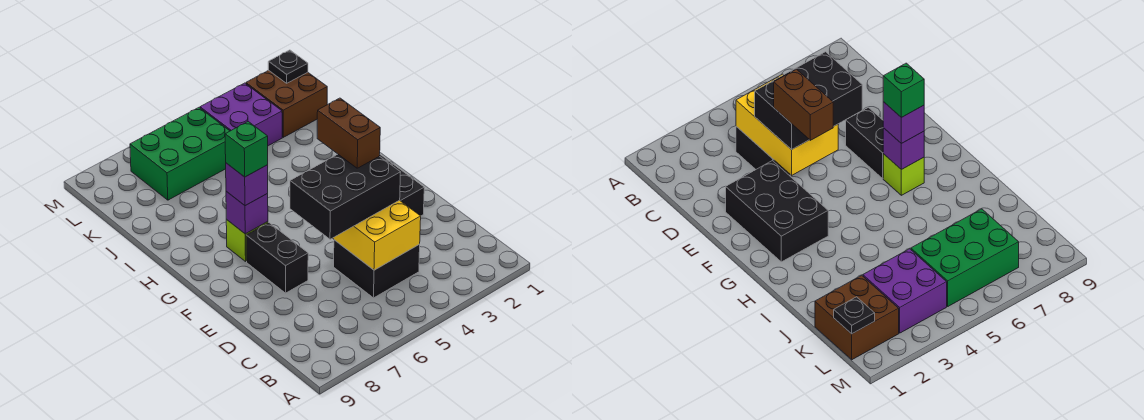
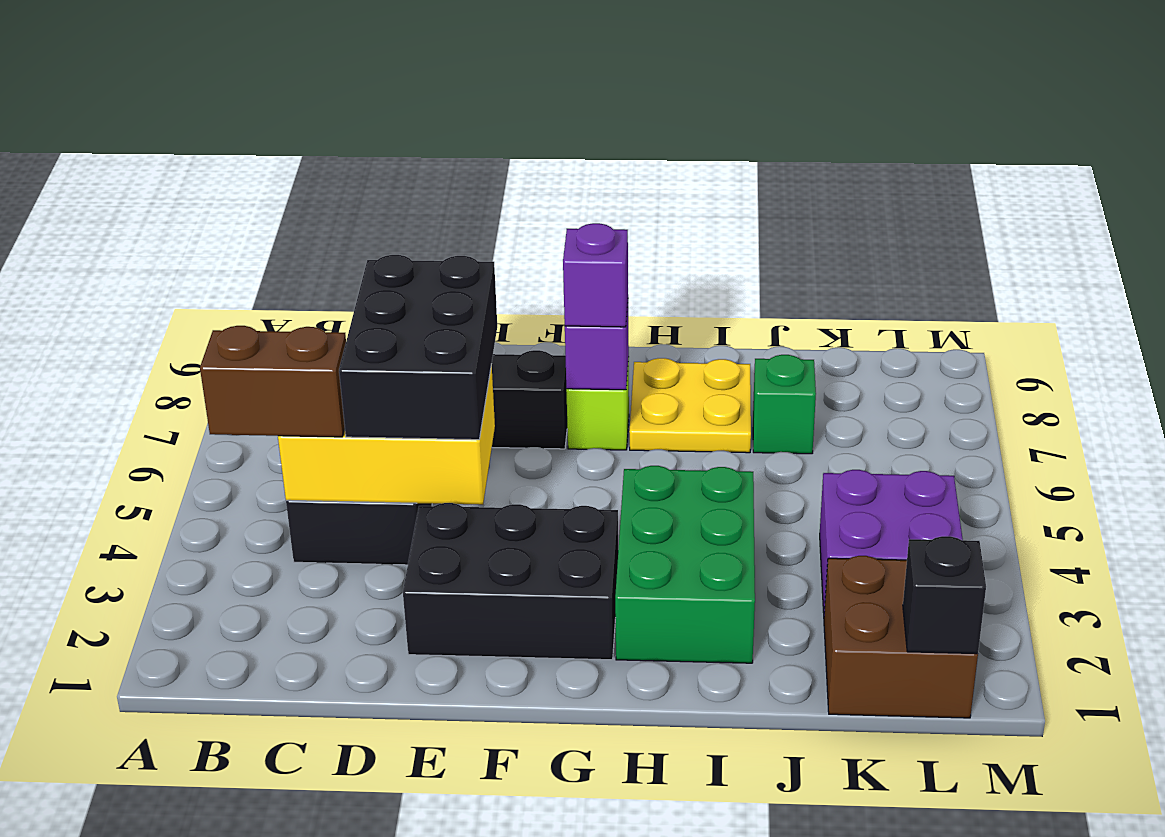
brown 1x2 brick [317,98,380,168] -> brown 1x2 brick moved to [200,326,346,437]
green 1x1 brick [225,122,268,177] -> green 1x1 brick moved to [753,355,816,454]
none -> yellow 2x2 plate [629,358,751,453]
green 2x3 brick [130,108,229,200] -> green 2x3 brick moved to [615,466,755,663]
black 1x1 plate [268,50,308,83] -> black 1x1 brick [903,536,986,654]

